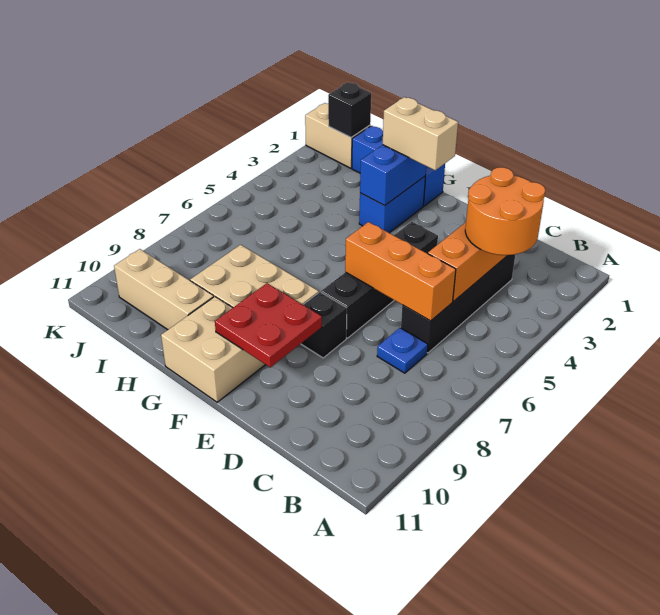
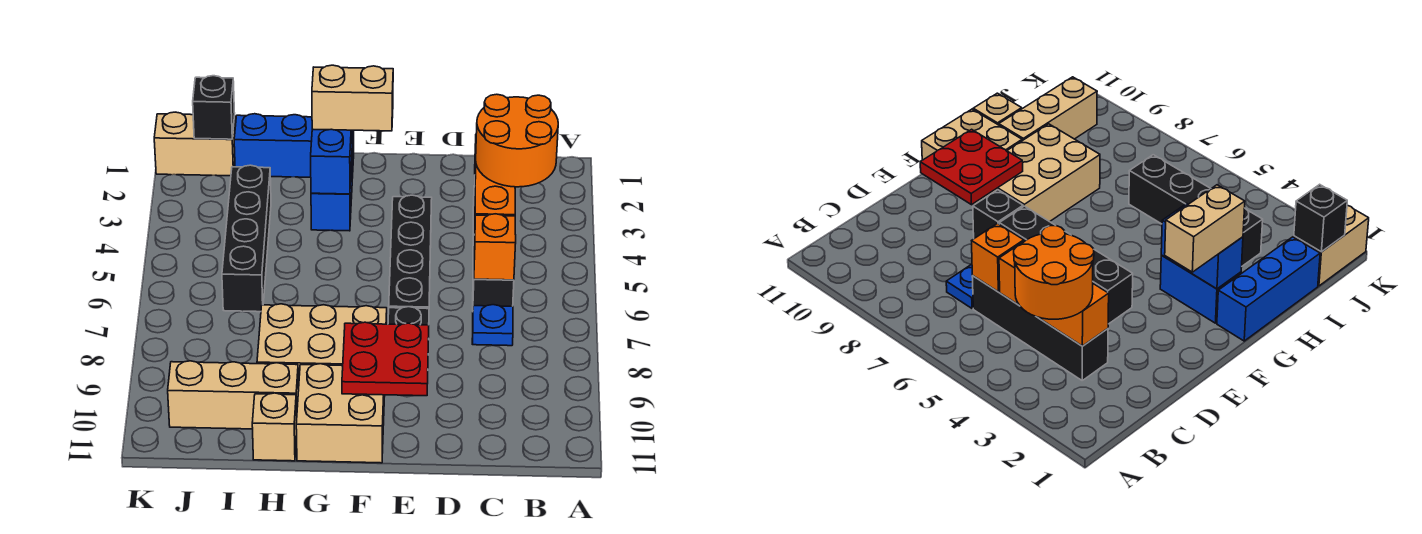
orange 1x3 brick [345,222,456,321] -> orange 1x1 brick [474,214,516,280]
none -> tan 1x1 brick [252,393,297,461]
none -> black 1x4 brick [222,165,271,312]

